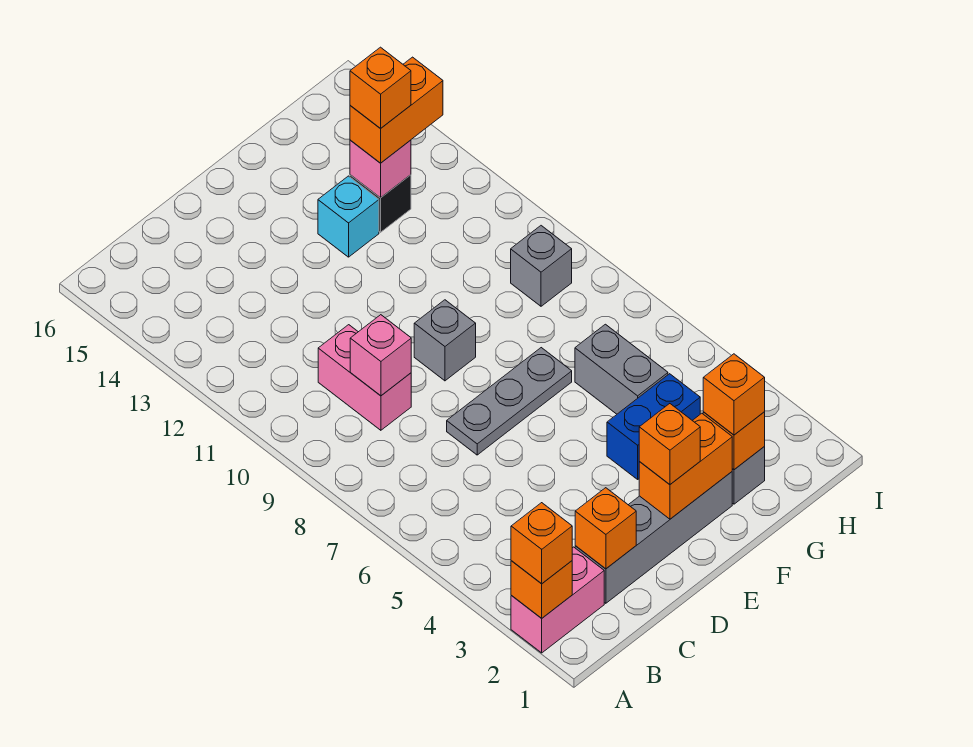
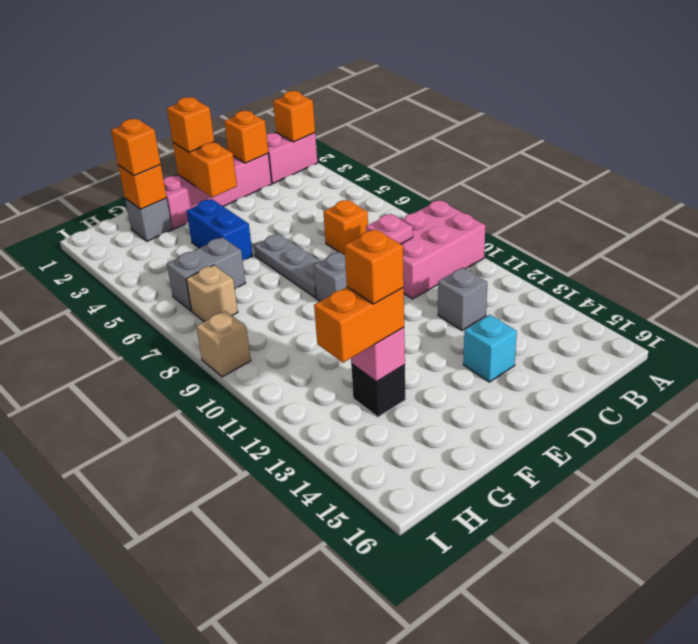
orange 1x1 brick [511,503,572,584] -> orange 1x1 brick moved to [323,200,368,255]
grey 1x4 brick [575,472,732,603] -> pink 1x4 brick [163,154,272,229]
pink 1x2 brick [318,325,411,430] -> pink 2x3 brick [401,200,486,299]
pink 1x1 brick [350,315,411,396] -> pink 1x1 plate [366,214,413,244]
grey 1x3 plate [447,348,572,455] -> grey 1x3 plate turned to [254,234,320,298]
orange 1x2 brick [639,413,732,519] -> orange 1x2 brick turned to [173,142,237,197]
blue 1x2 brick [607,374,700,479] -> blue 1x2 brick turned to [187,199,253,260]
cyan 1x1 brick [318,176,379,257] -> cyan 1x1 brick moved to [463,315,517,382]
grey 1x2 brick [575,324,668,414] -> grey 1x2 brick turned to [167,237,245,311]
none -> tan 1x1 brick [186,265,238,322]
grey 1x1 brick [511,226,572,306] -> grey 1x1 brick moved to [438,268,487,330]
none -> tan 1x1 brick [196,311,251,377]

